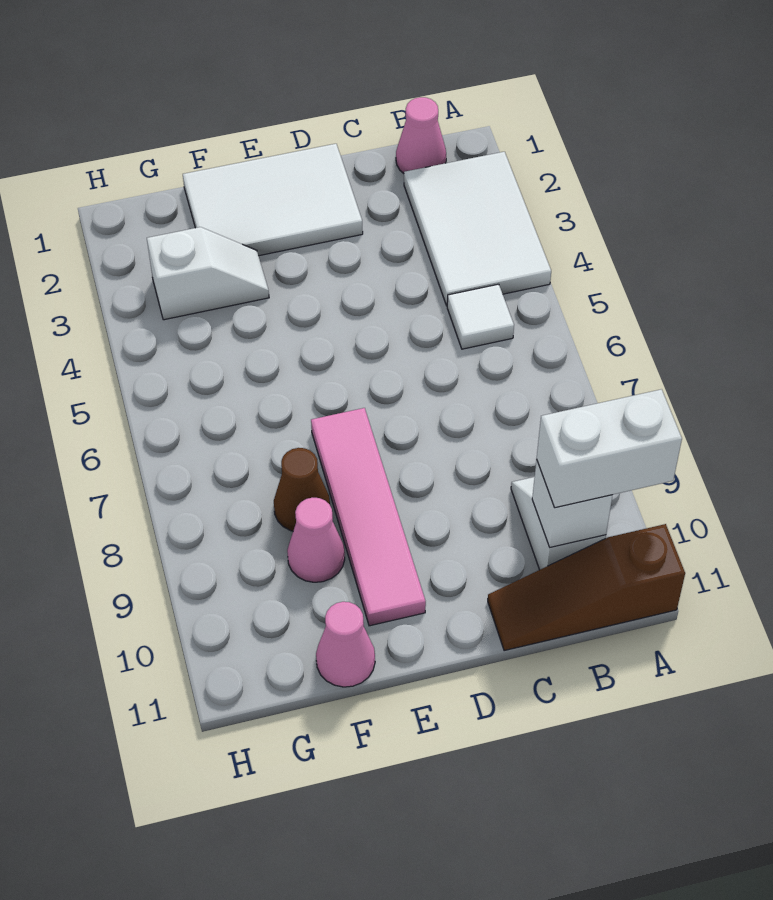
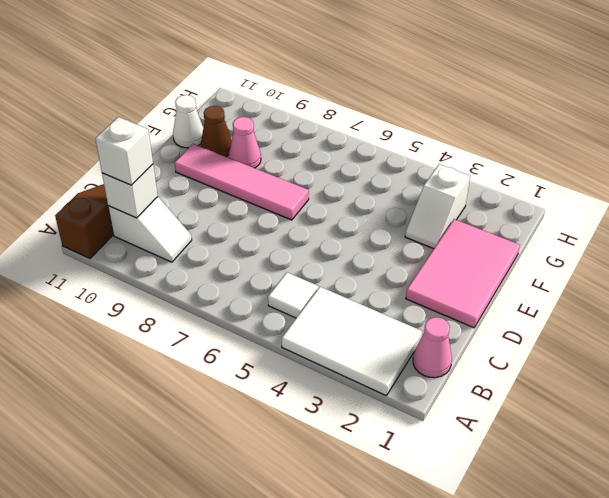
white 1x2 brick [537,389,682,508] -> white 1x1 brick [95,117,153,185]
white 2x3 tile [183,144,363,256] -> pink 2x3 tile [406,219,520,328]
brown 1x1 cone [274,448,330,531] -> brown 1x1 cone moved to [200,106,232,157]
pink 1x1 cone [316,602,375,687] -> white 1x1 cone [173,95,203,148]

